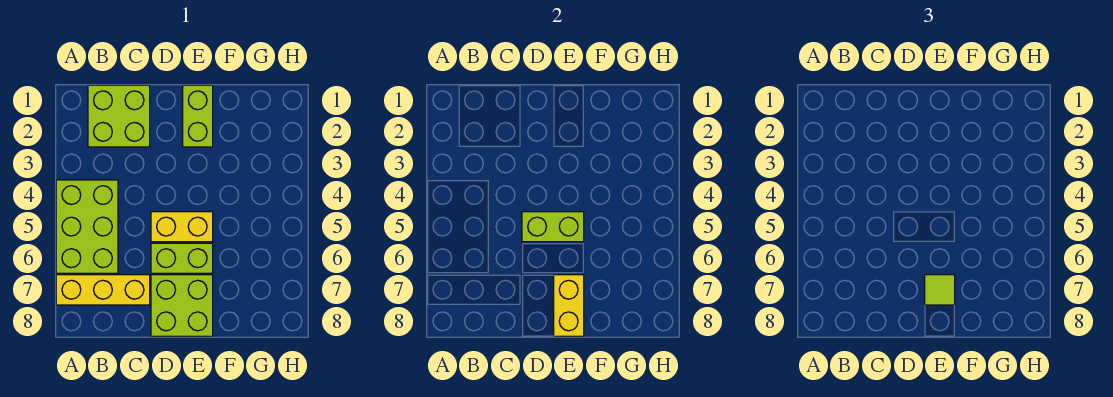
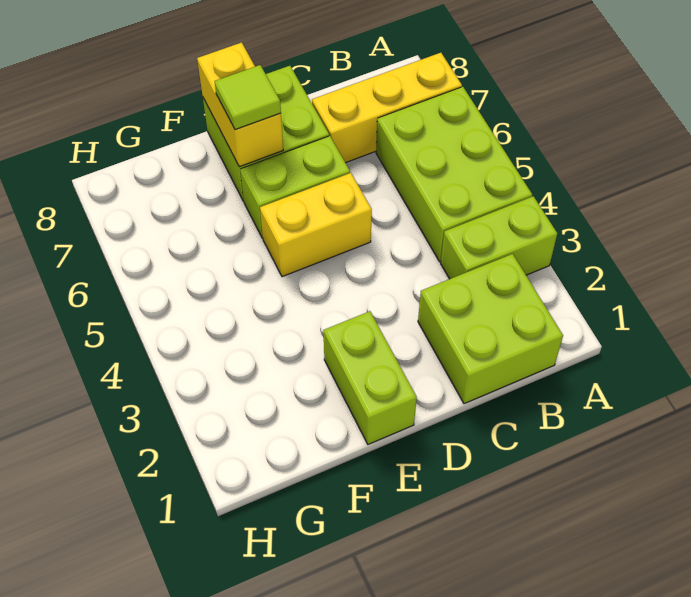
lime 1x2 brick [522,212,584,242] -> lime 1x2 brick moved to [441,196,557,279]

